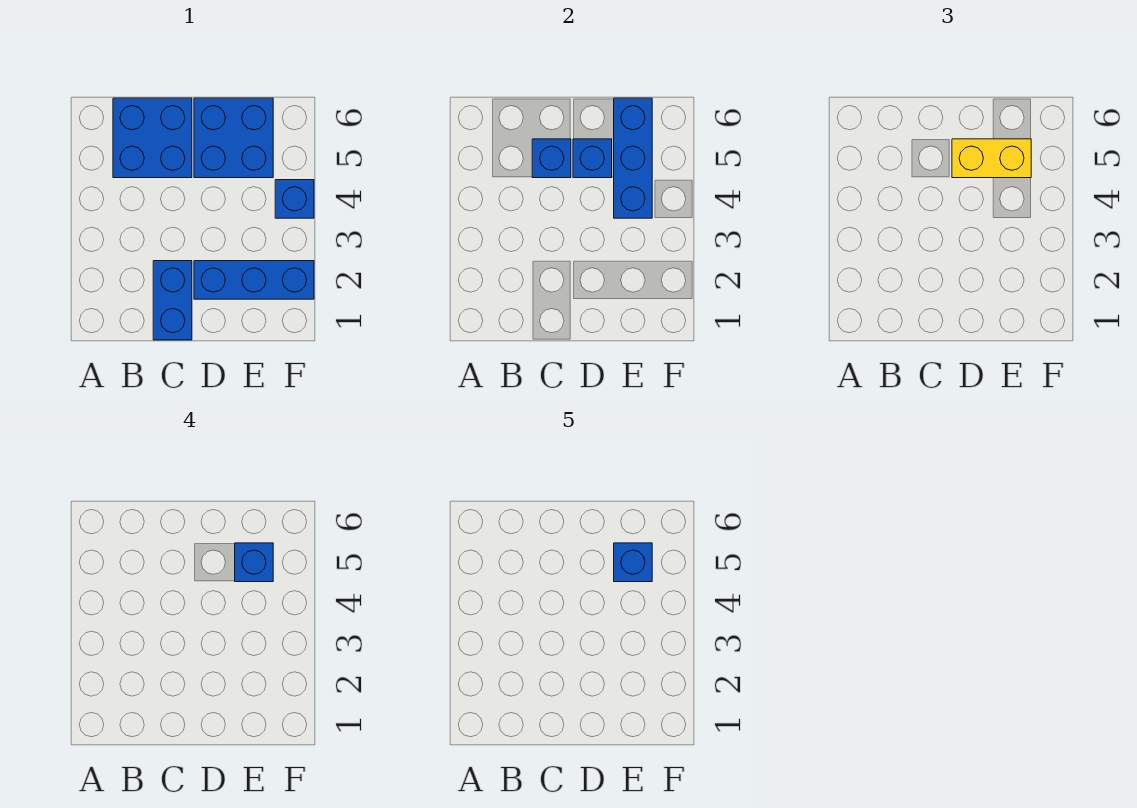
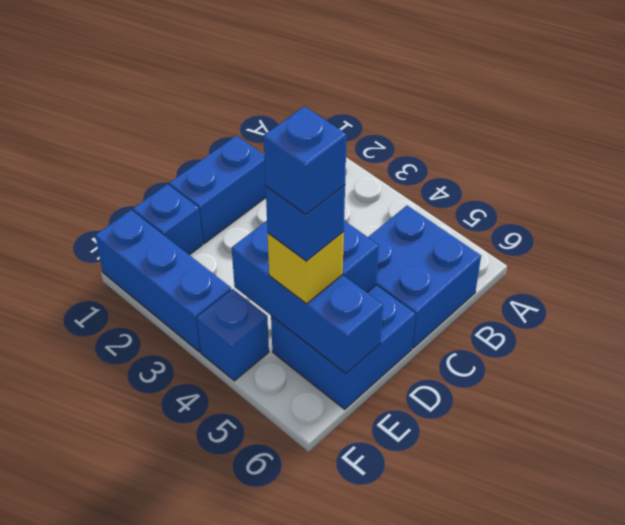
blue 1x2 brick [153,261,192,340] -> blue 1x2 brick turned to [169,135,266,244]
blue 1x1 brick [532,139,571,178] -> blue 1x1 brick moved to [133,184,202,255]
blue 1x3 brick [194,261,314,299] -> blue 1x3 brick turned to [95,210,231,352]
yellow 1x2 brick [952,139,1031,178] -> yellow 1x1 brick [268,232,344,304]

